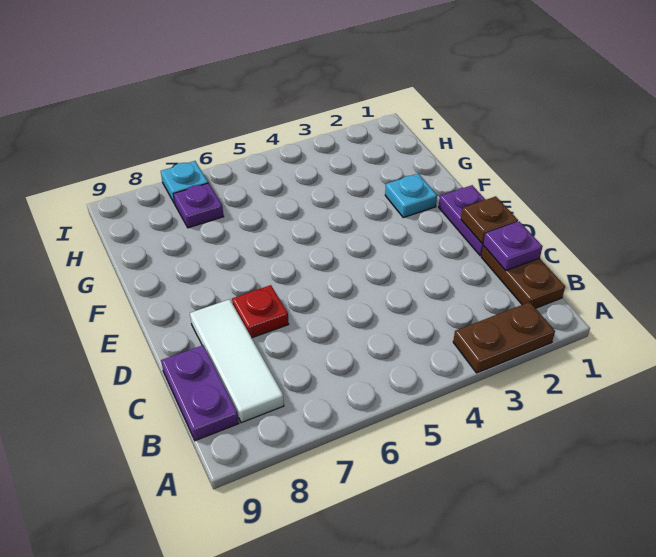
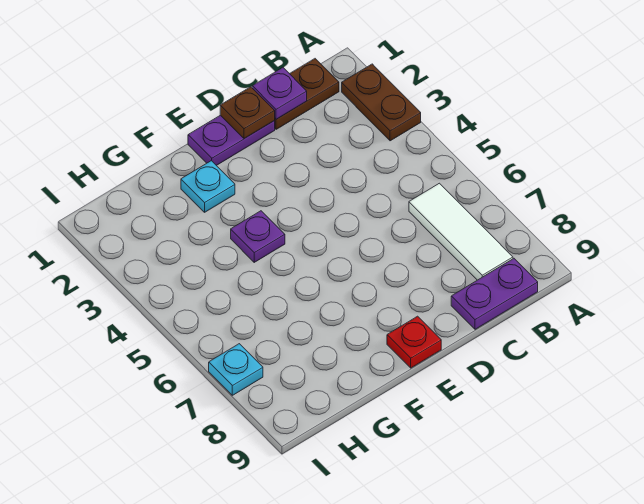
white 1x3 tile [190,299,284,423] -> white 1x3 tile turned to [409,183,513,280]
red 1x1 plate [232,285,289,338] -> red 1x1 plate moved to [387,316,441,368]
purple 1x1 plate [173,183,224,228] -> purple 1x1 plate moved to [231,211,285,262]

